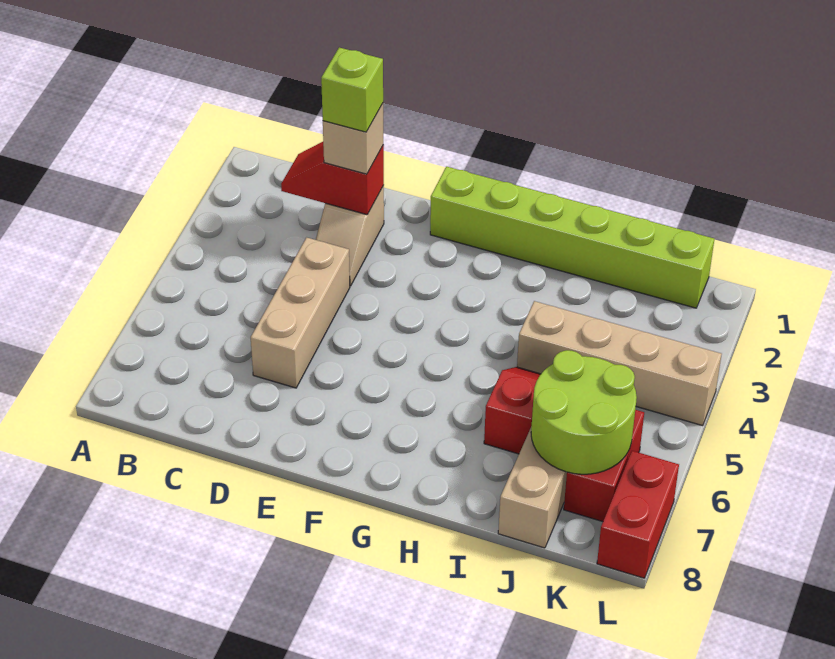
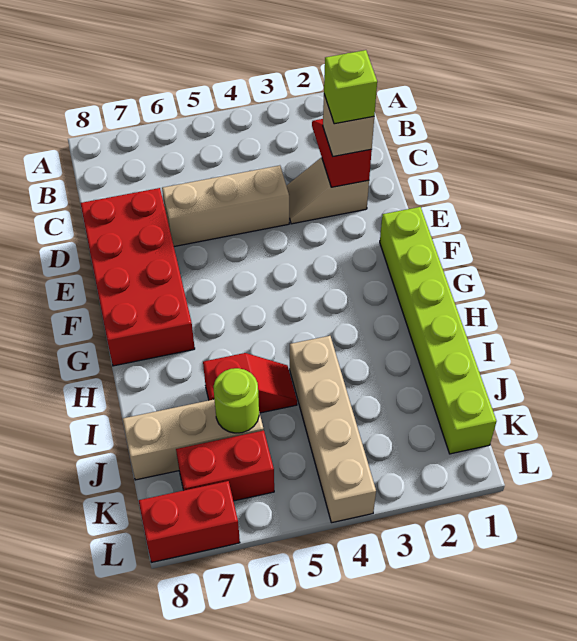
none -> red 2x4 brick [80,188,195,366]
lime 2x2 round brick [531,350,637,474] -> lime 1x1 round brick [213,368,259,433]

